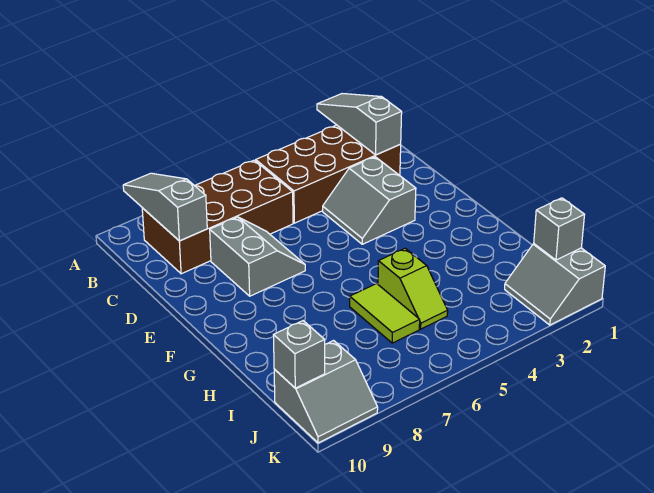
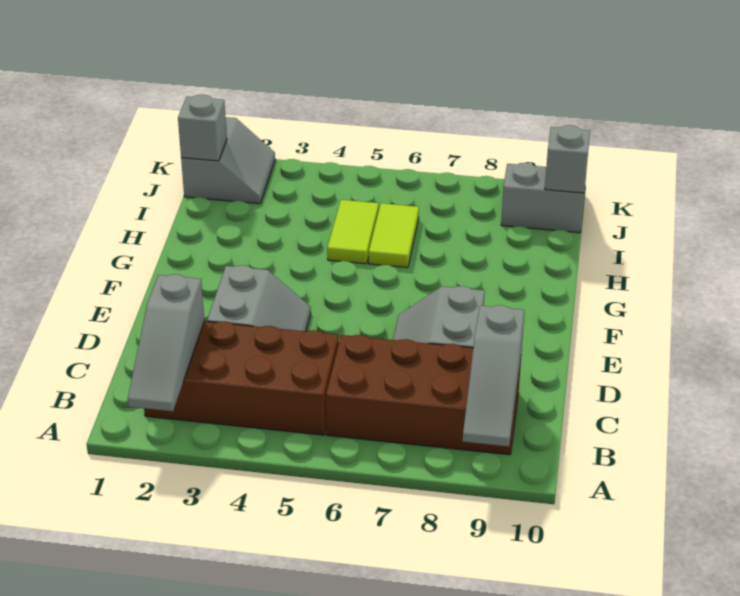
lime 1x2 slope [378,248,448,329] -> lime 1x2 tile [327,200,379,264]

